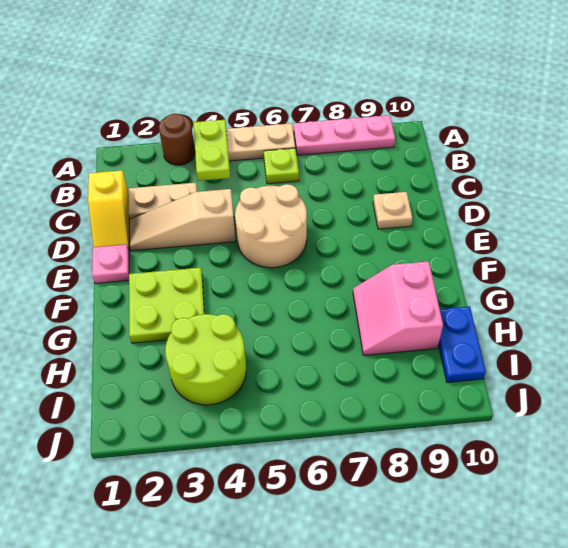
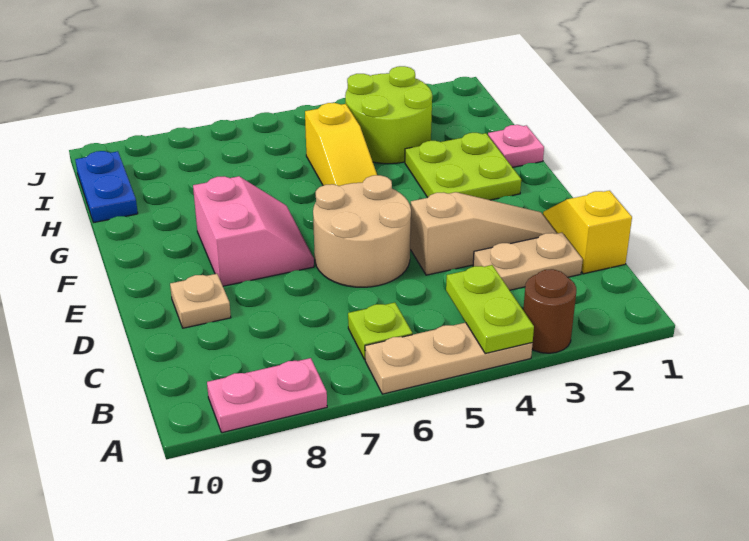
pink 1x3 plate [293,115,395,155] -> pink 1x2 plate [207,358,327,433]
pink 1x1 plate [92,244,129,283] -> pink 1x1 plate moved to [488,125,544,167]
none -> yellow 1x3 slope [305,103,377,186]
pink 2x2 slope [353,261,443,355] -> pink 2x2 slope moved to [193,176,314,286]

